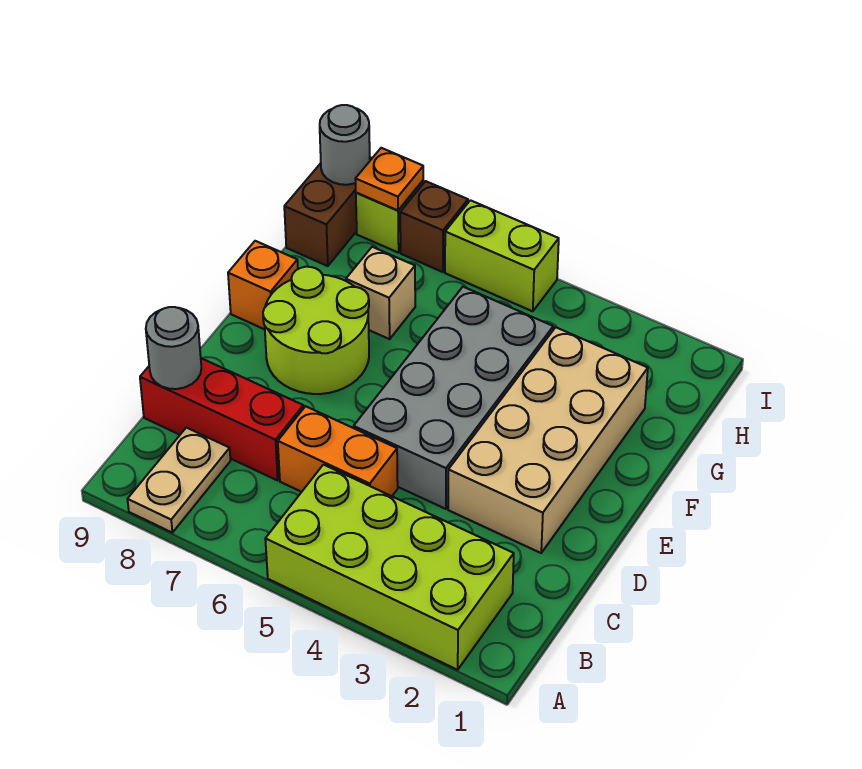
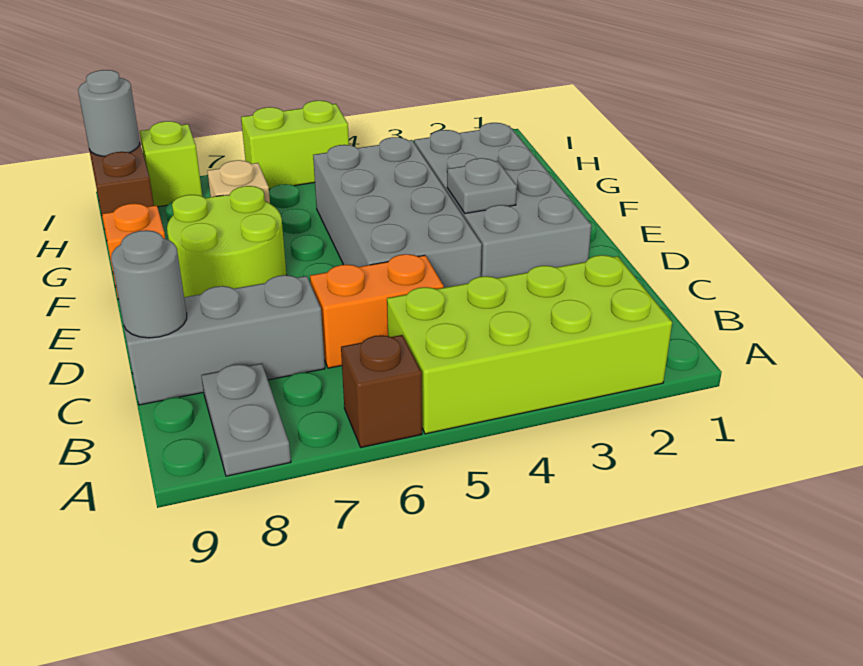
tan 1x2 plate [128,428,231,533] -> grey 1x2 plate [201,363,291,476]
red 1x3 brick [140,358,303,480] -> grey 1x3 brick [124,275,325,405]
tan 2x4 brick [448,327,648,553] -> grey 2x4 brick [414,123,591,278]
none -> grey 1x1 plate [447,158,517,214]
brown 1x1 brick [400,181,468,272] -> brown 1x1 brick moved to [341,335,422,447]
orange 1x1 plate [355,148,423,211] -> none

